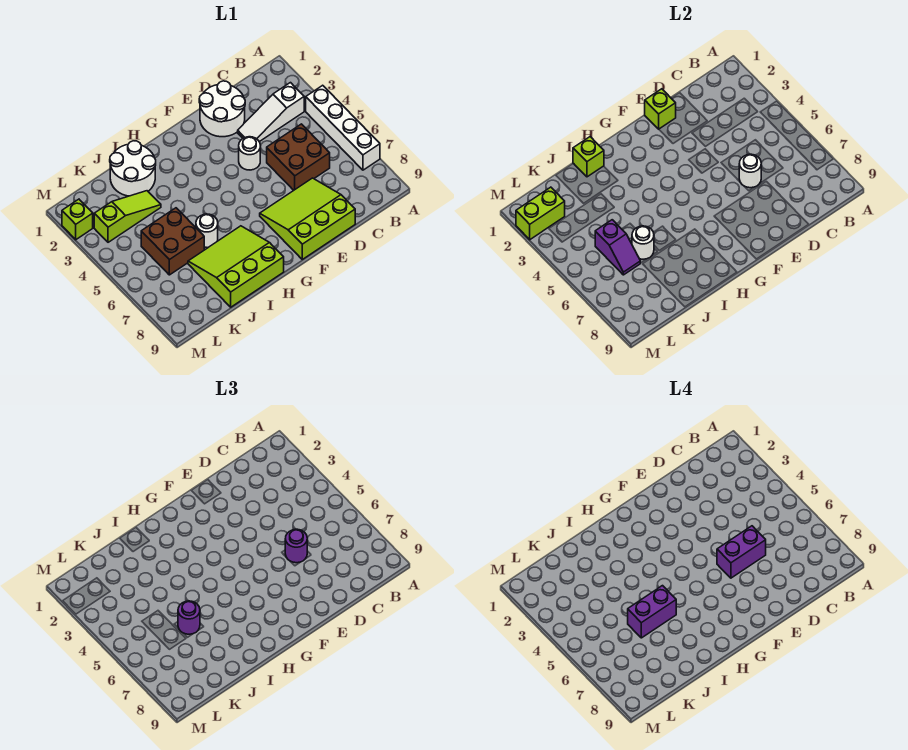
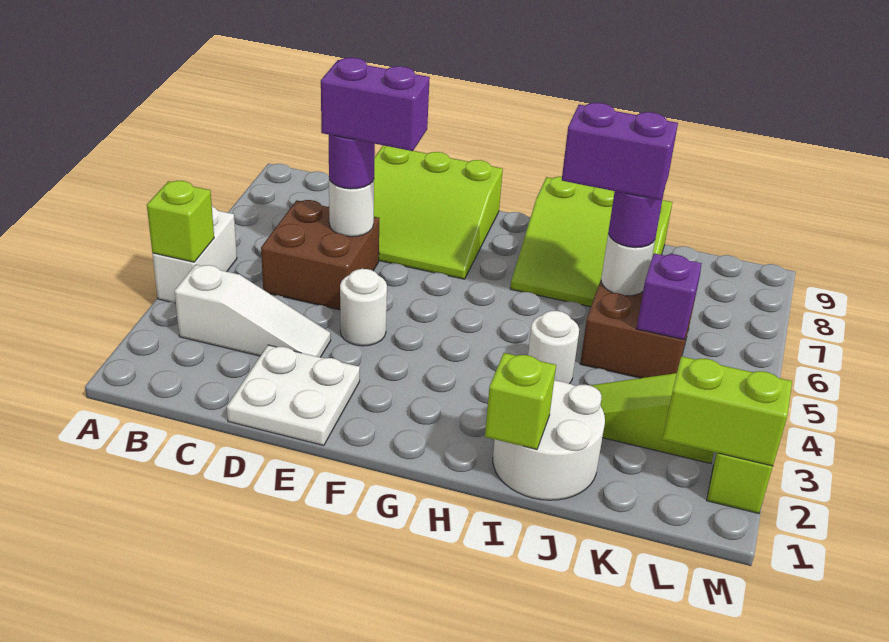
white 1x4 brick [306,85,380,170] -> white 1x2 brick [152,207,237,303]
white 2x2 round brick [199,81,245,137] -> white 2x2 plate [227,345,360,446]
lime 1x1 brick [645,89,676,129] -> lime 1x1 brick moved to [147,181,214,262]
white 1x1 round brick [196,214,218,248] -> white 1x1 round brick moved to [528,311,579,384]

